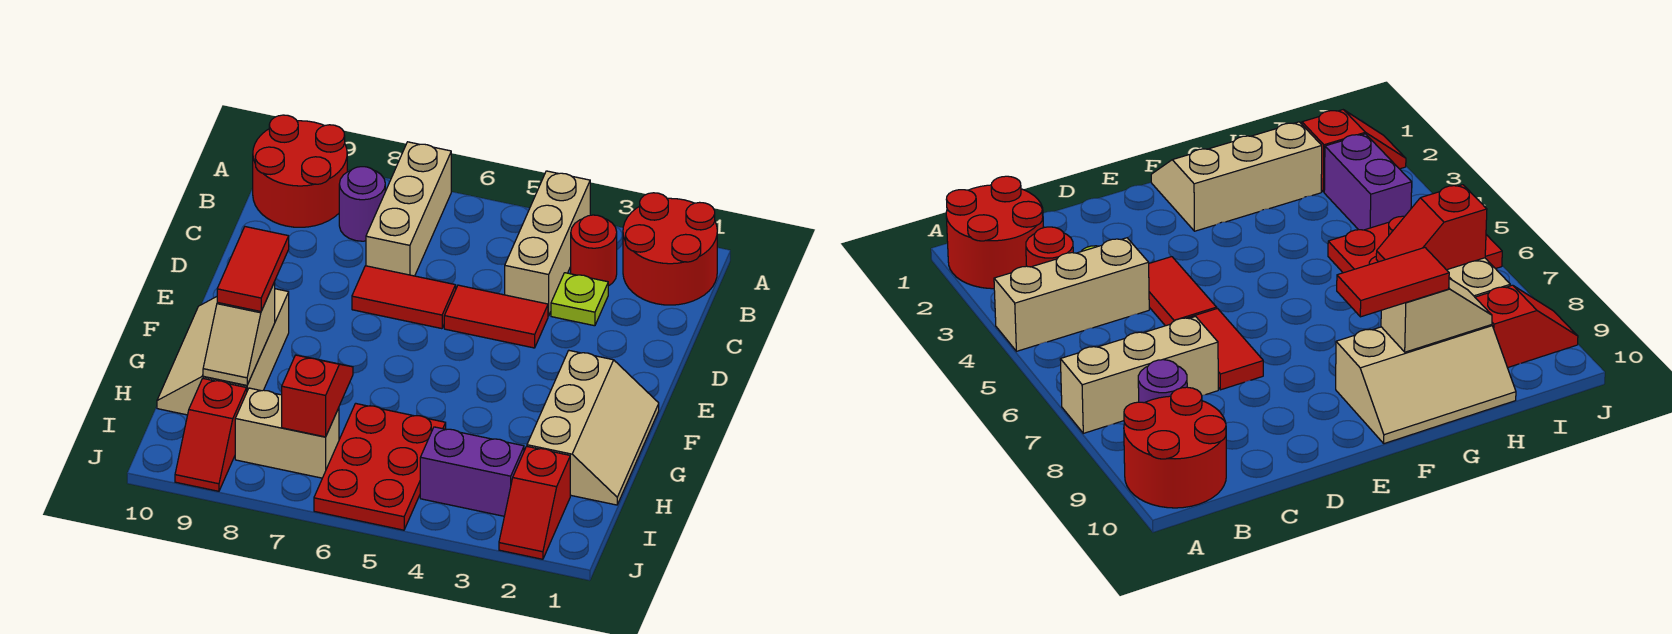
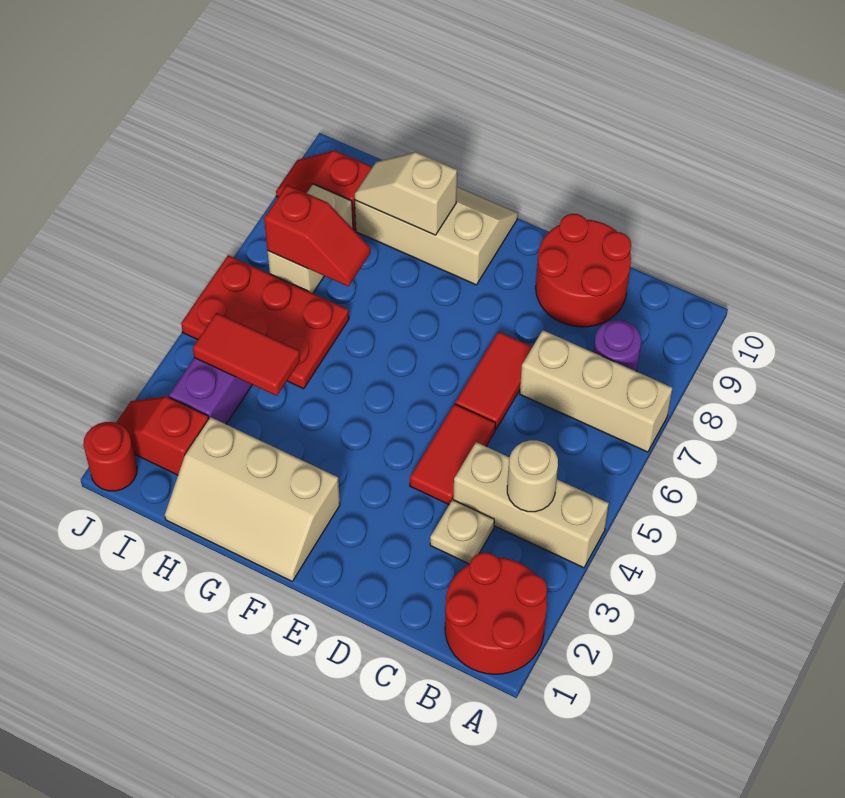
red 2x2 round brick [253,115,347,227] -> red 2x2 round brick moved to [536,214,631,327]
red 1x1 round brick [571,215,617,286] -> red 1x1 round brick moved to [83,422,137,491]
none -> tan 1x1 round brick [507,440,558,512]
lime 1x1 plate [551,273,608,326] -> tan 1x1 plate [430,500,494,564]
red 1x2 tile [217,227,289,312] -> red 1x2 tile moved to [193,313,300,396]

